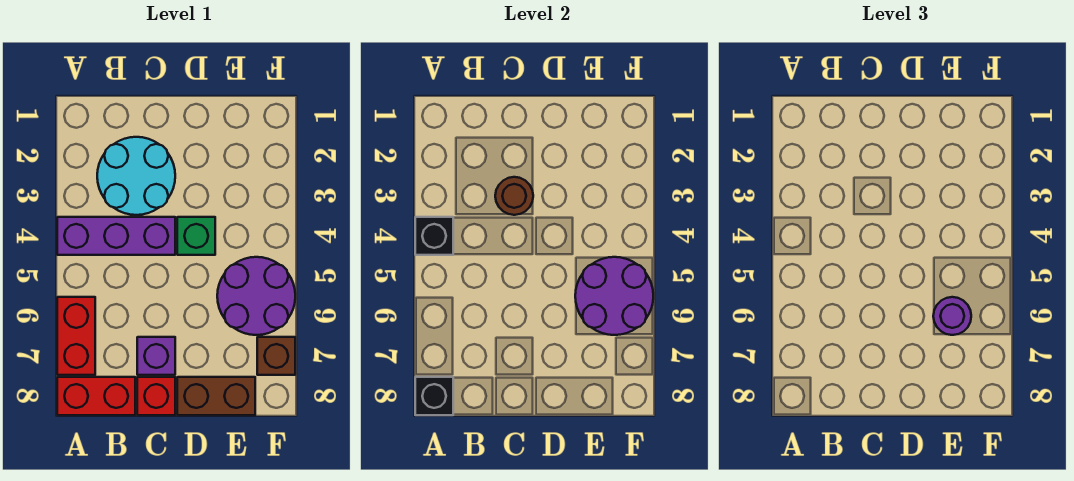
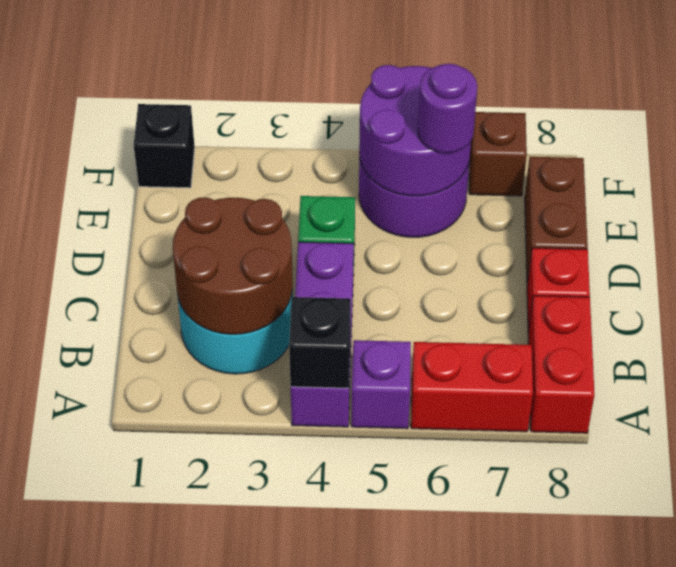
black 1x1 brick [415,377,453,415] -> black 1x1 brick moved to [134,104,195,188]
brown 1x1 round brick [495,177,533,215] -> brown 2x2 round brick [173,197,293,334]
purple 1x1 brick [137,337,175,375] -> purple 1x1 brick moved to [351,340,411,429]

